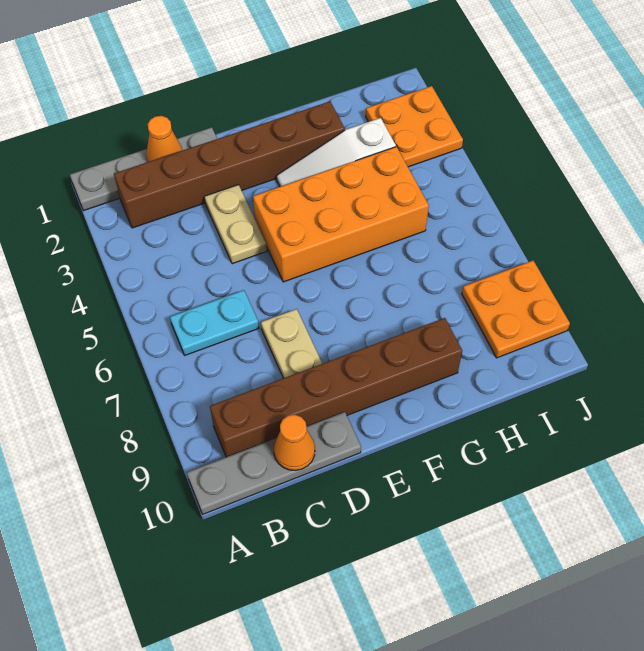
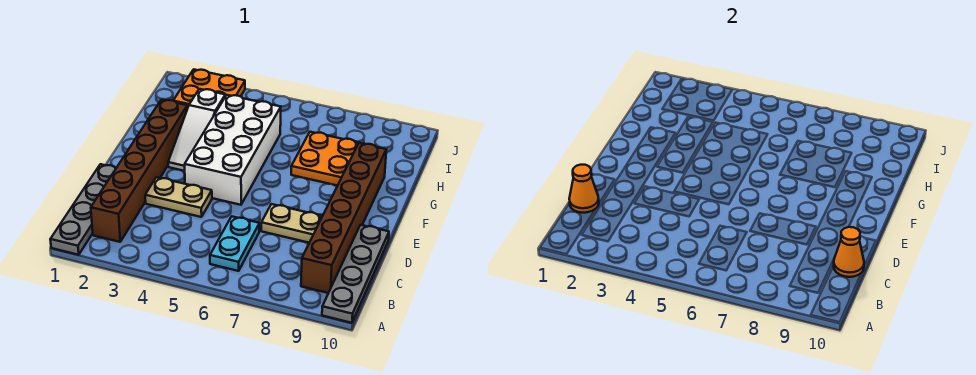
orange 2x4 brick [253,147,429,282] -> white 2x4 brick [185,95,281,205]
orange 2x2 plate [462,261,570,358] -> orange 2x2 plate moved to [291,132,363,186]

